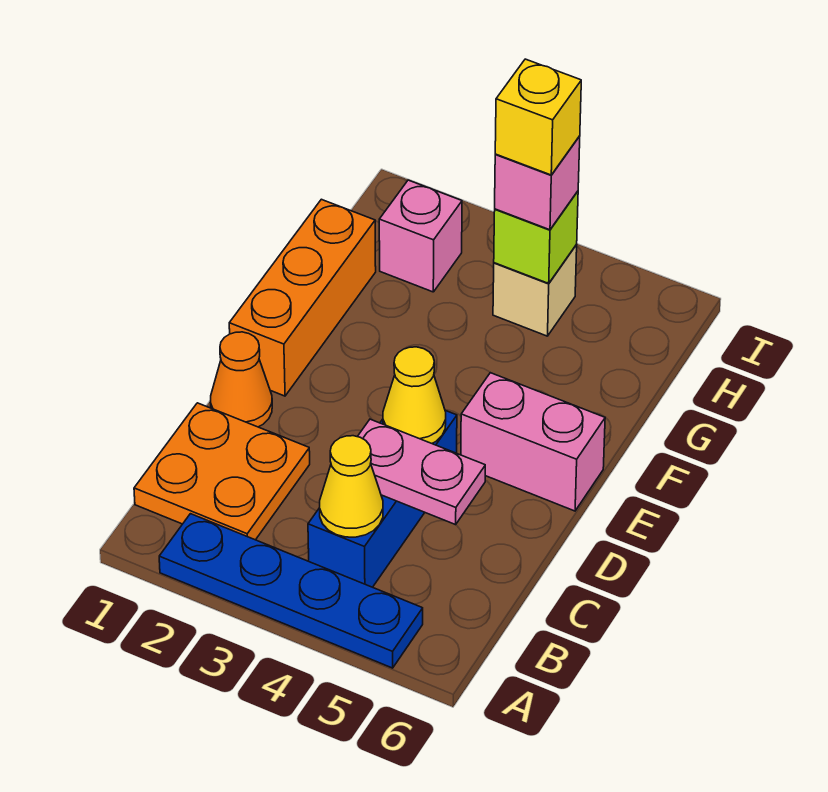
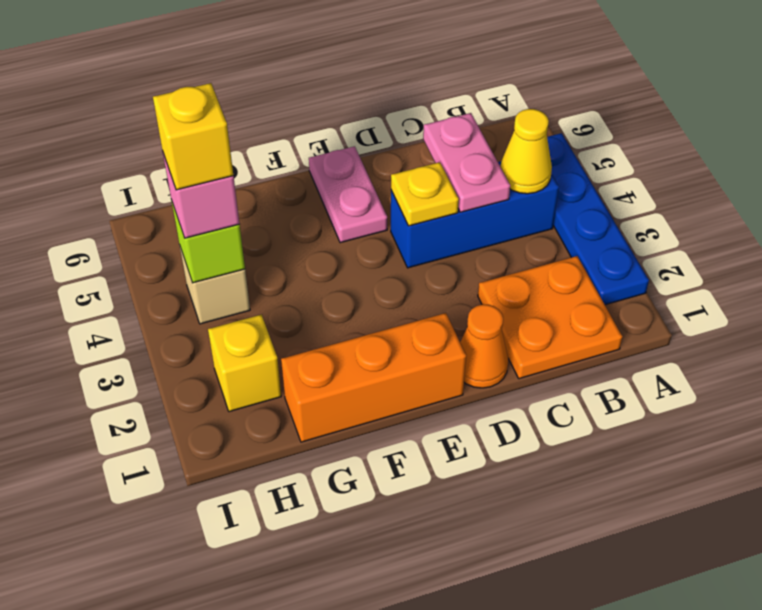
yellow 1x1 cone [383,347,446,443] -> yellow 1x1 plate [391,162,459,226]
pink 1x2 brick [461,373,605,511] -> pink 1x2 plate [309,146,387,243]
pink 1x1 brick [379,180,462,292] -> yellow 1x1 brick [208,315,281,412]

